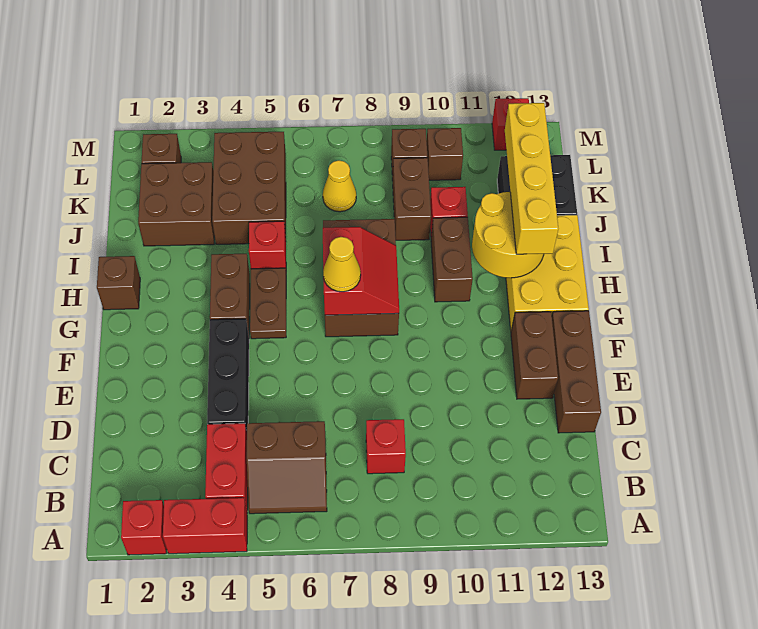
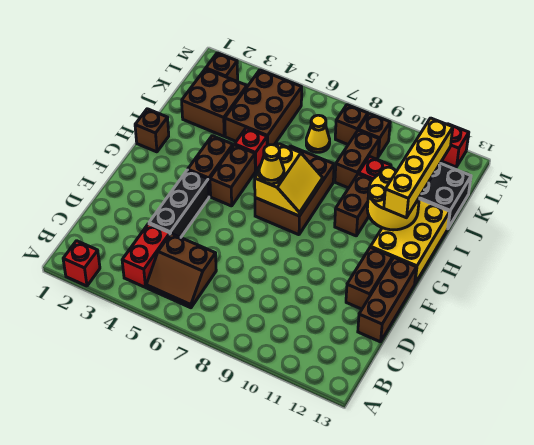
red 1x2 brick [163,498,247,554] -> none
red 1x1 brick [366,419,406,474] -> none
brown 1x2 plate [250,268,286,339] -> brown 1x2 brick [210,145,255,206]
red 2x2 slope [323,227,399,315] -> yellow 2x2 slope [255,144,323,216]
brown 1x1 brick [427,128,463,180] -> brown 1x1 brick moved to [335,105,368,144]

